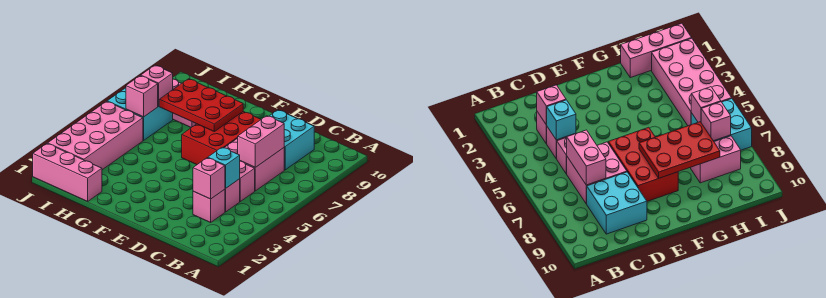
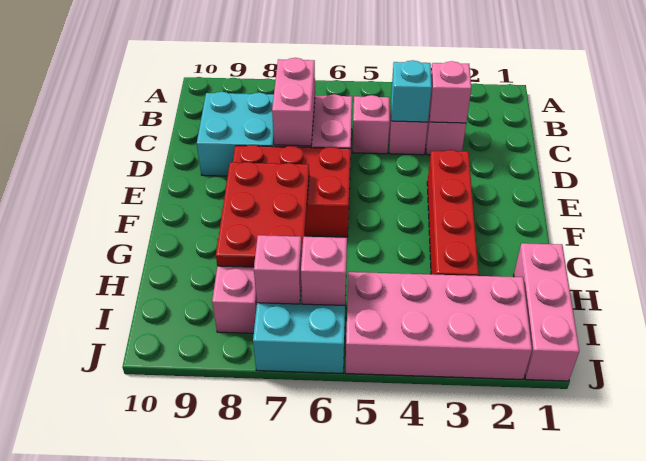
pink 1x2 brick [238,116,284,167] -> pink 1x2 brick turned to [272,58,315,146]
none -> red 1x4 brick [427,150,479,276]

